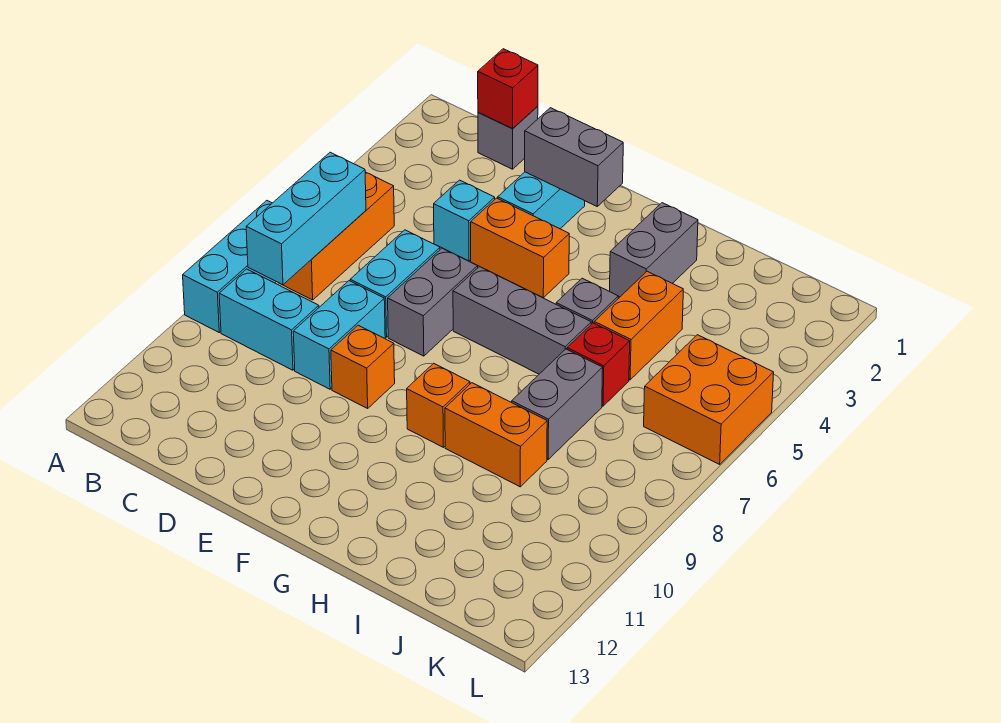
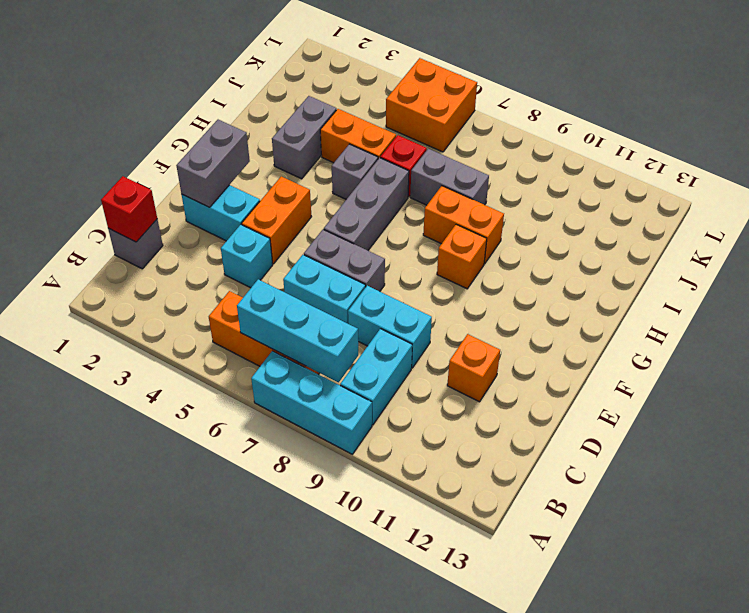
orange 1x1 brick [331,325,395,408] -> orange 1x1 brick moved to [447,334,500,402]
grey 1x2 brick [610,203,698,297] -> grey 1x2 brick turned to [272,96,337,179]
orange 1x2 brick [445,383,547,487] -> orange 1x2 brick turned to [423,186,504,264]

